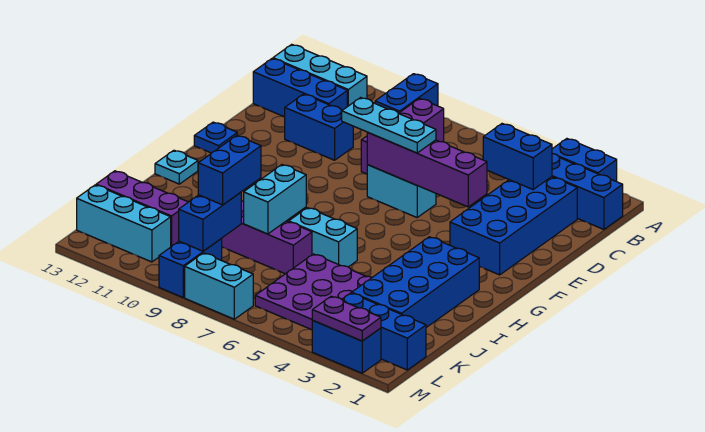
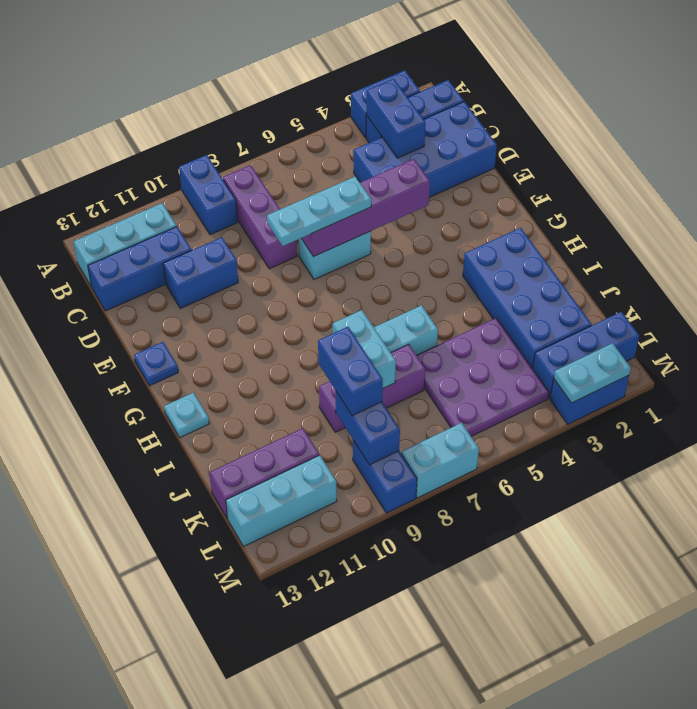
blue 2x4 brick [450,177,577,275] -> blue 2x4 brick turned to [354,102,497,197]
blue 1x2 brick [483,124,552,190] -> blue 1x2 brick turned to [366,79,426,158]
purple 1x2 plate [312,296,381,341] -> cyan 1x2 plate [554,343,631,403]

